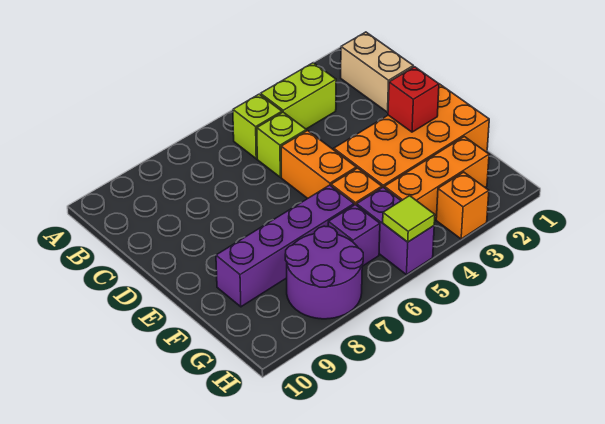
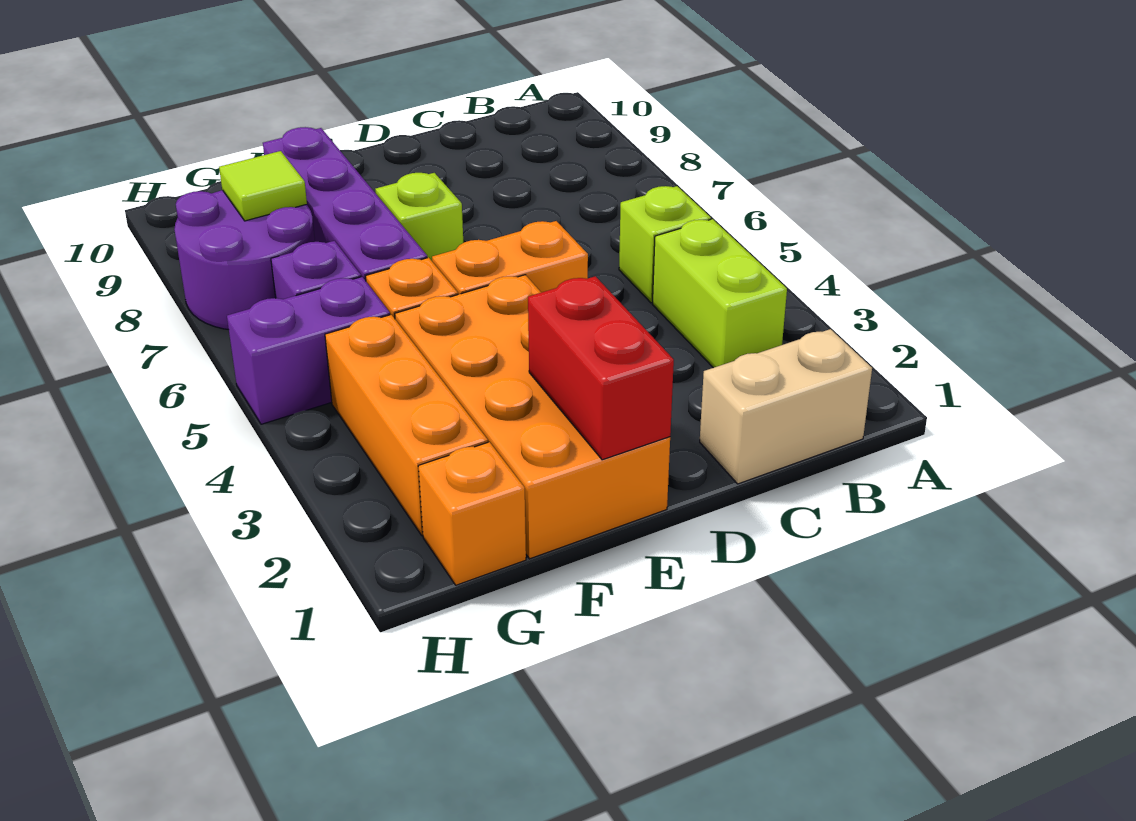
lime 1x1 brick [257,112,306,177] -> lime 1x1 brick moved to [375,173,463,261]
red 1x1 brick [388,67,439,132] -> red 1x2 brick [528,276,674,460]
orange 1x1 brick [436,172,489,239] -> orange 1x1 brick moved to [418,442,526,585]
lime 1x1 tile [383,196,435,242] -> lime 1x1 tile moved to [219,151,307,221]

